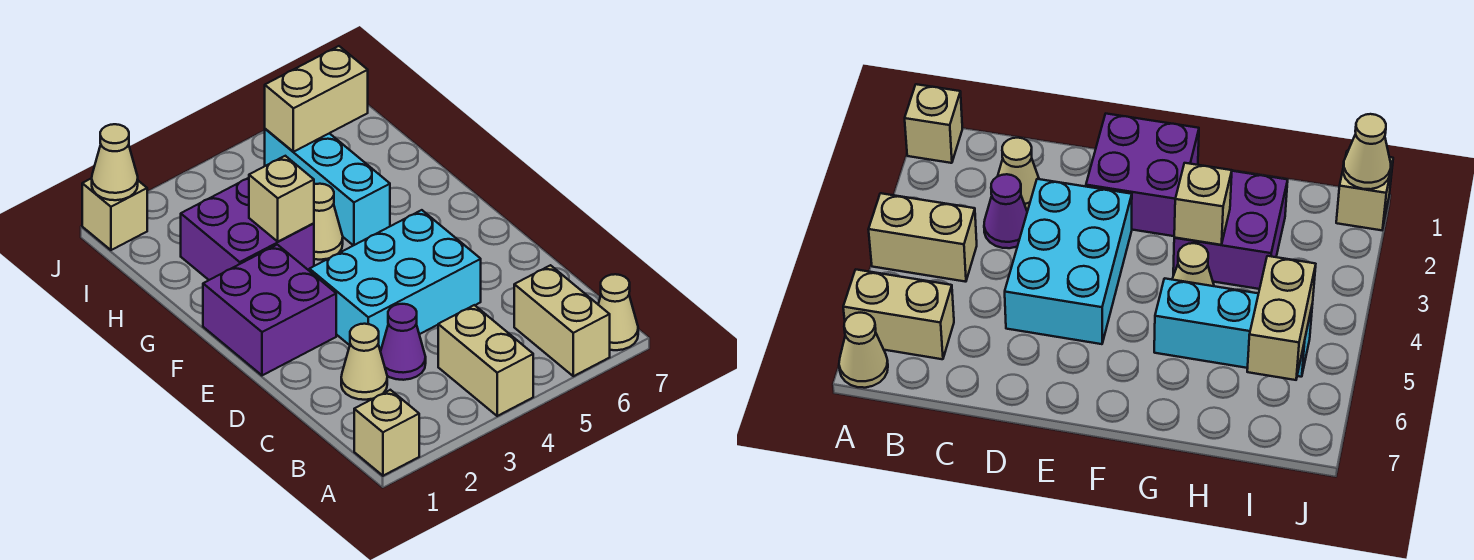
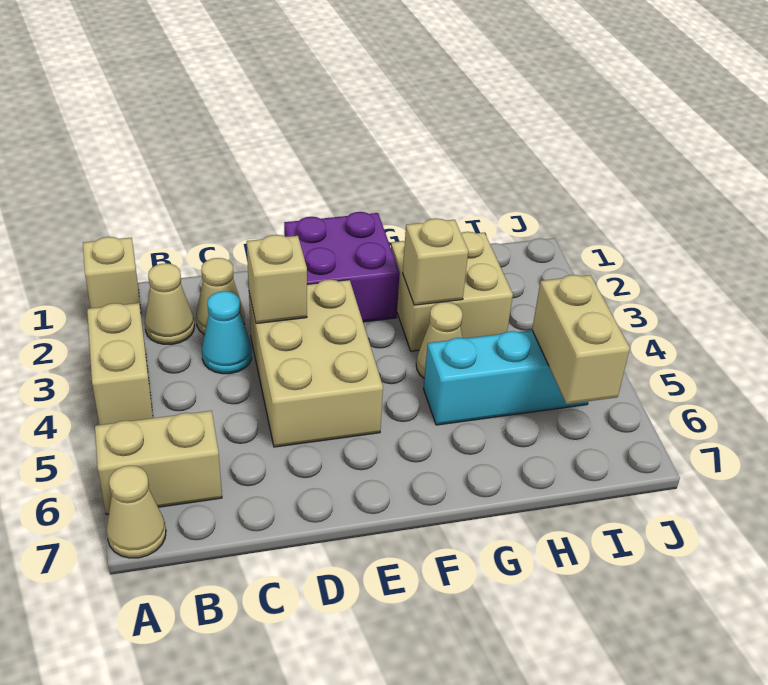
tan 1x2 brick [438,305,533,416] -> tan 1x2 brick turned to [87,303,153,425]
purple 1x1 cone [381,304,426,380] -> cyan 1x1 cone [202,291,252,374]
cyan 2x3 brick [309,210,481,351] -> tan 2x3 brick [249,280,383,447]
purple 2x2 brick [181,178,314,280] -> tan 2x2 brick [391,232,513,351]
tan 1x1 brick [82,178,147,250] -> tan 1x1 brick moved to [247,235,307,323]
tan 1x1 cone [92,124,138,200] -> tan 1x1 cone moved to [145,263,194,344]

